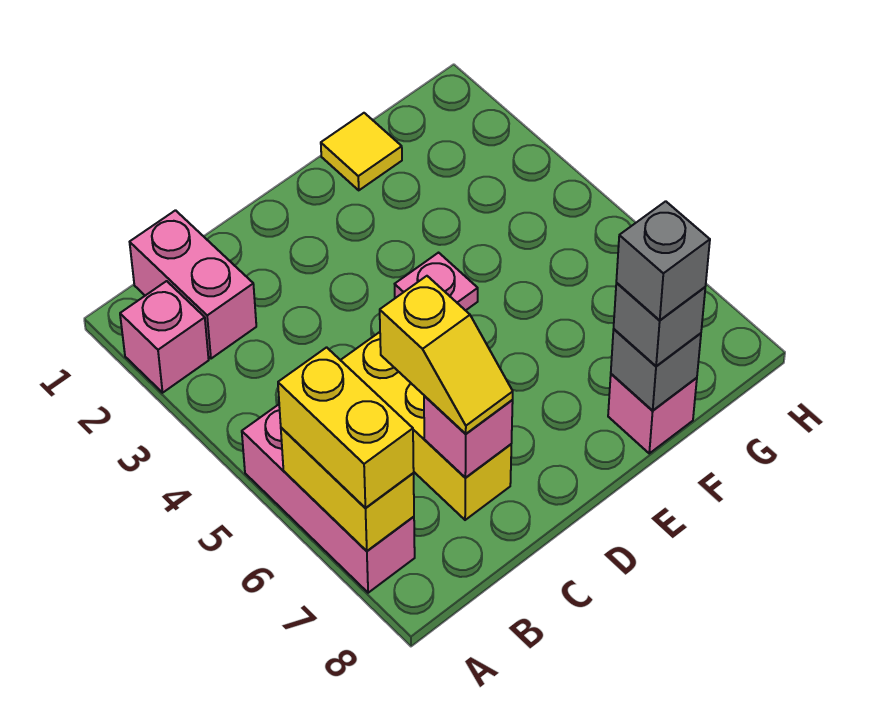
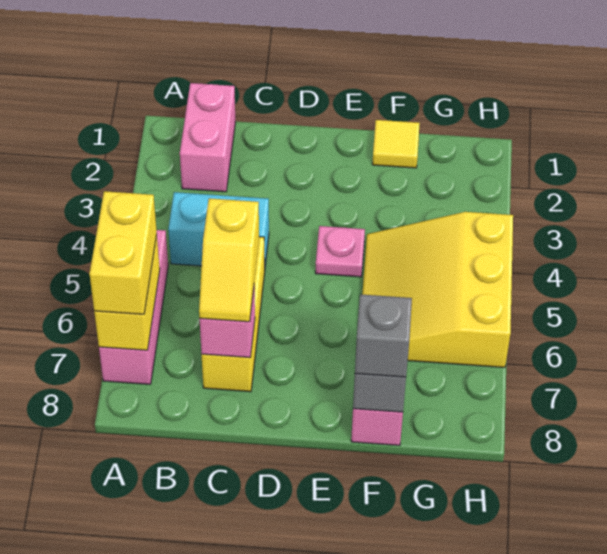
pink 1x1 brick [120,281,209,393] -> none
none -> cyan 1x2 brick [168,192,269,266]
none -> yellow 3x3 slope [362,212,513,367]
grey 1x1 brick [616,201,710,320] -> none

